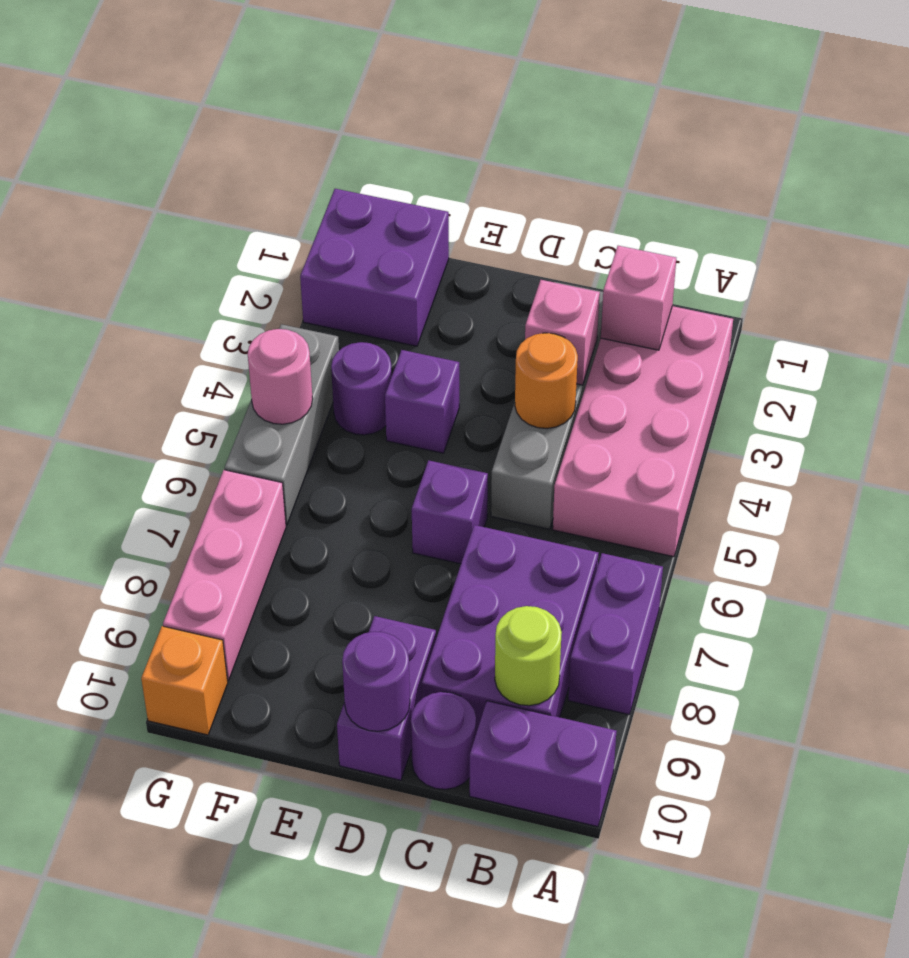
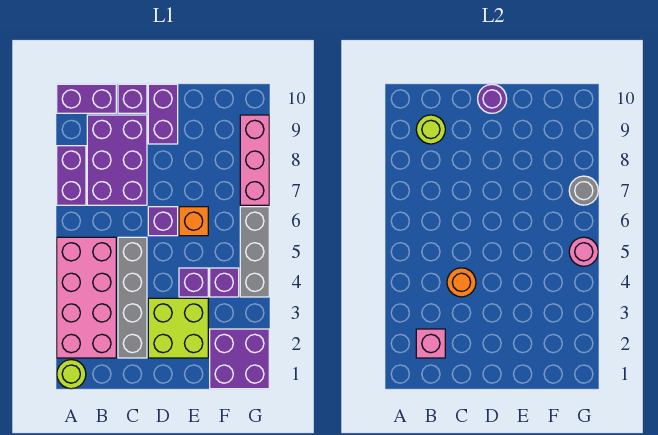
none -> lime 1x1 round brick [57,360,86,389]
pink 1x1 brick [525,280,600,385] -> none
purple 1x1 round brick [411,692,476,789] -> purple 1x1 brick [118,84,147,113]
none -> lime 2x2 brick [148,298,208,358]
purple 1x1 round brick [331,342,392,435] -> purple 1x1 brick [210,268,239,297]
none -> grey 1x1 round brick [569,176,598,205]
orange 1x1 brick [141,626,228,735] -> orange 1x1 brick moved to [179,207,208,236]

